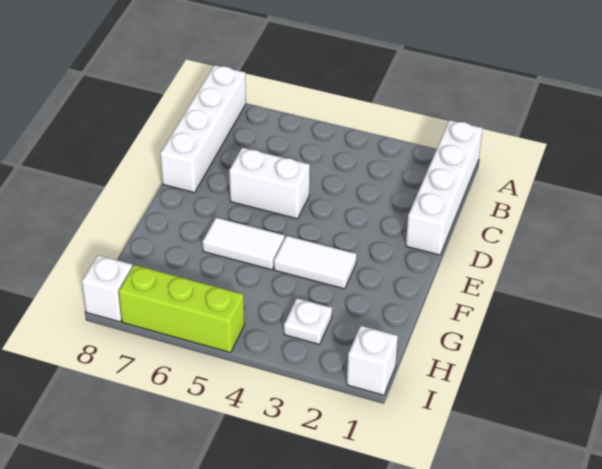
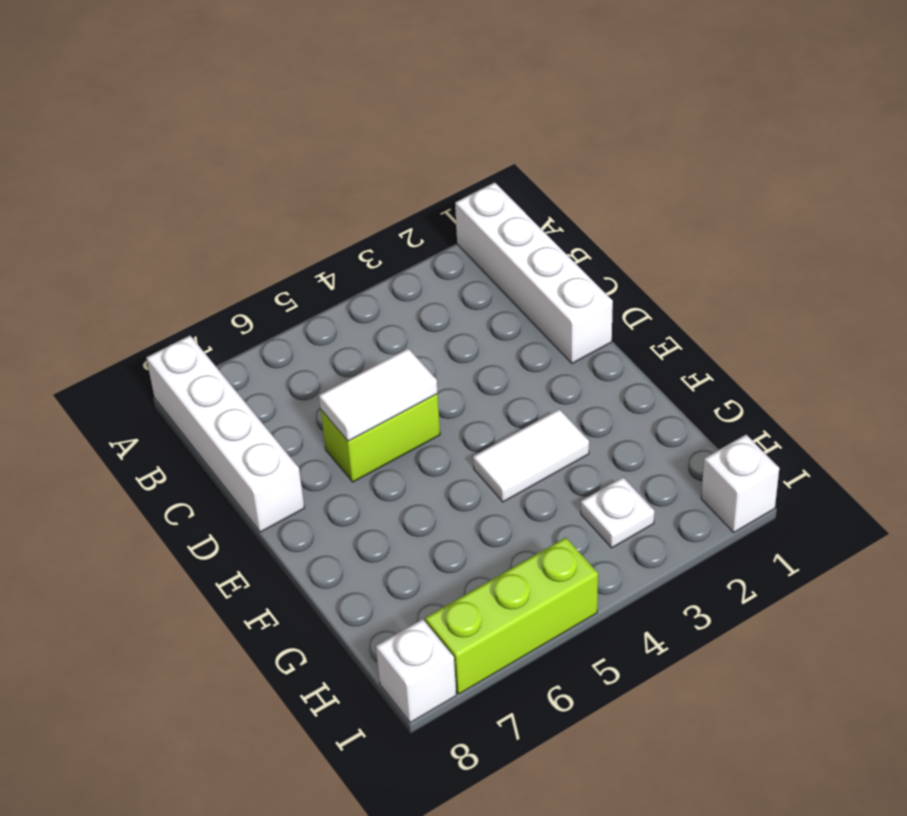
white 1x2 brick [229,148,310,219] -> lime 1x2 brick [321,394,440,482]
white 1x2 tile [202,218,285,270] -> white 1x2 tile moved to [319,349,438,441]

